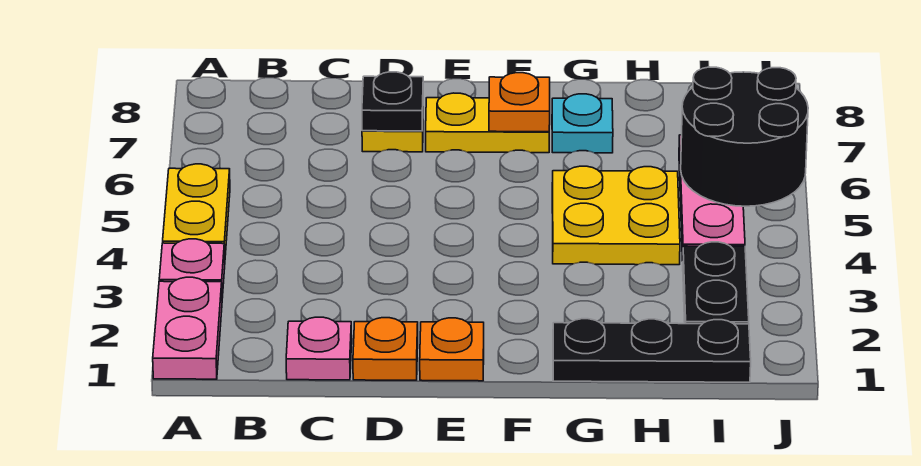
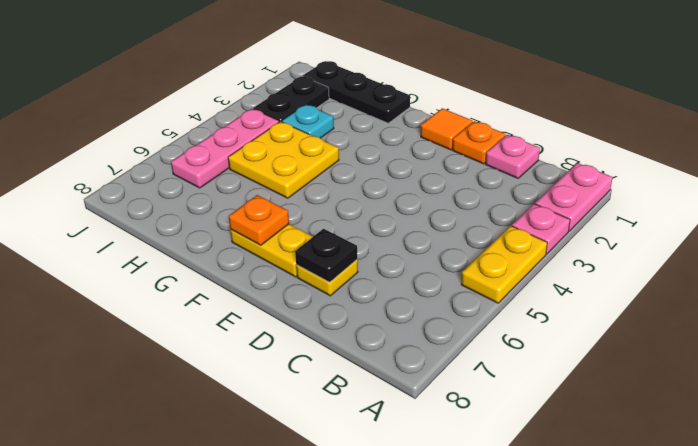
orange 1x1 plate [420,318,484,381] -> orange 1x1 tile [421,108,473,150]
cyan 1x1 plate [552,94,613,153] -> cyan 1x1 plate moved to [282,104,334,138]
black 2x2 round brick [681,67,808,206] -> none

